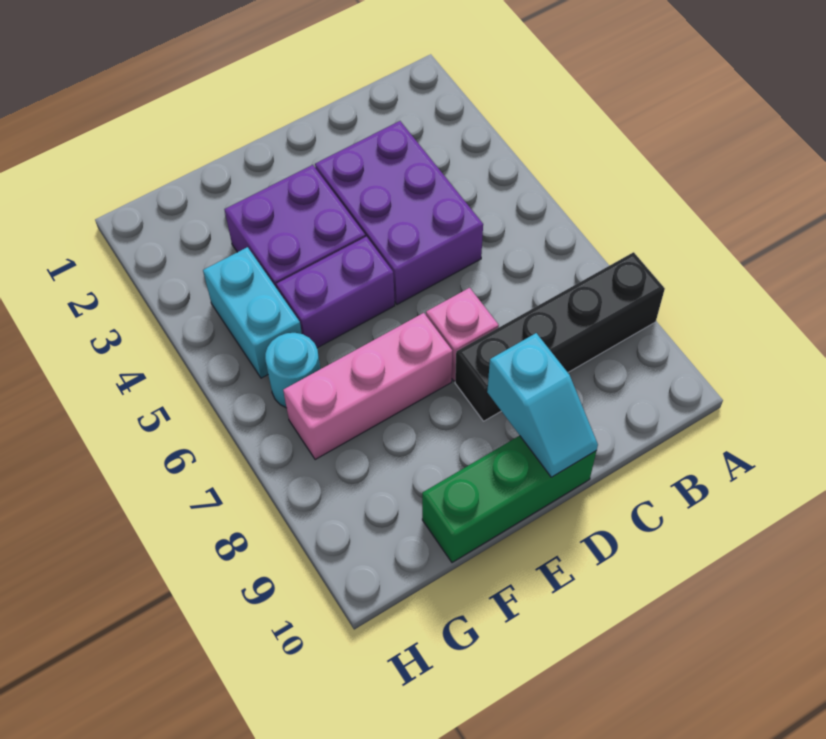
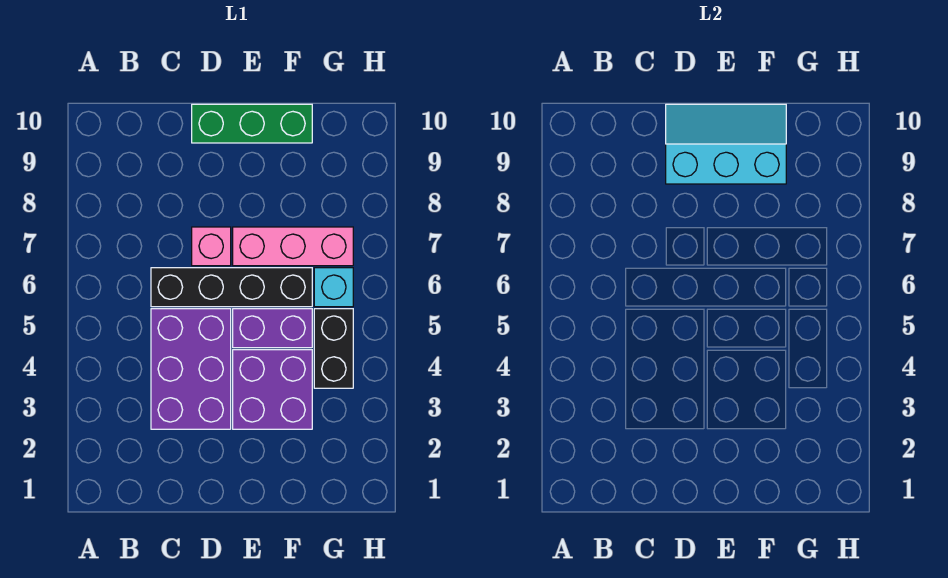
black 1x4 brick [455,252,665,421] -> black 1x4 brick moved to [151,268,312,307]
cyan 1x2 slope [487,333,598,477] -> cyan 2x3 slope [666,104,786,184]
cyan 1x2 brick [203,247,302,378] -> black 1x2 brick [314,309,353,388]
cyan 1x1 round brick [265,333,320,408] -> cyan 1x1 brick [314,268,353,307]

